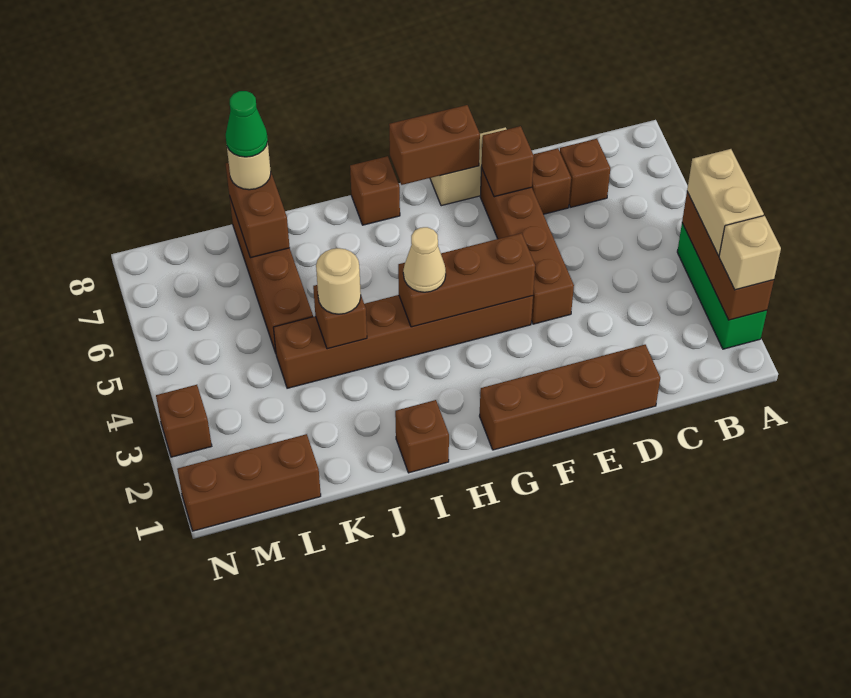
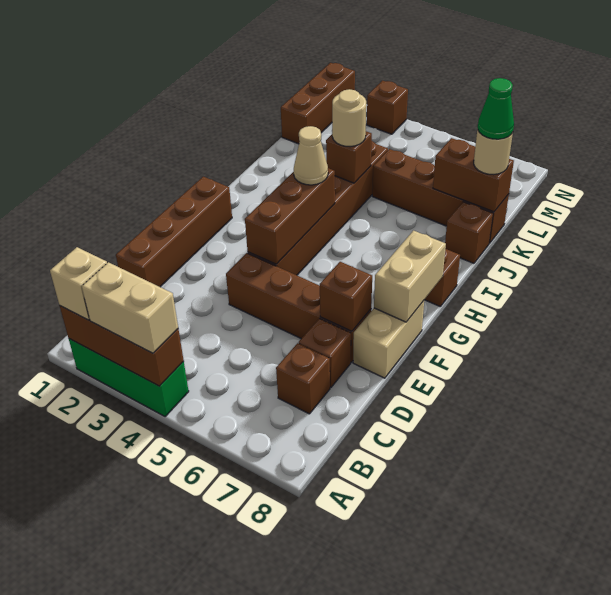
brown 1x2 brick [389,105,480,185] -> tan 1x2 brick [374,231,446,322]
brown 1x1 brick [395,400,449,473] -> brown 1x1 brick moved to [445,202,493,263]

